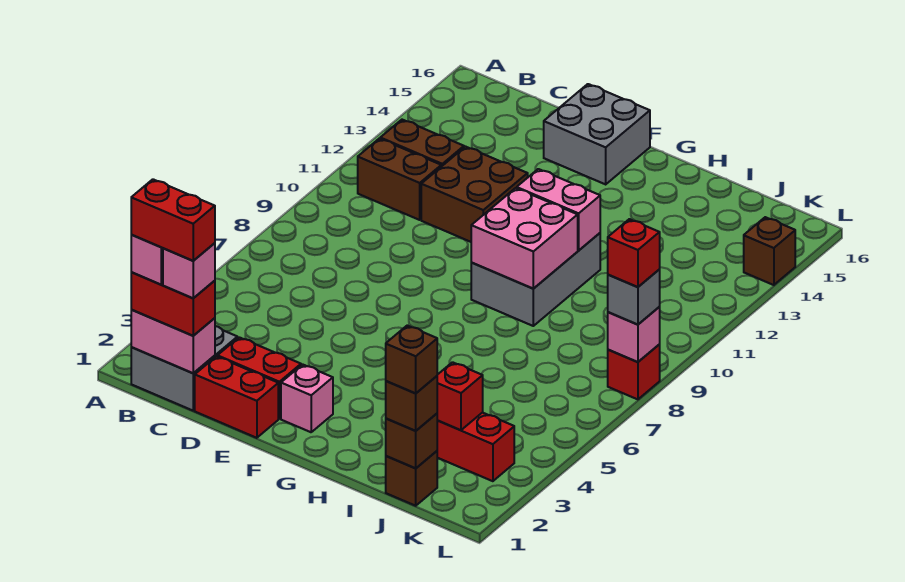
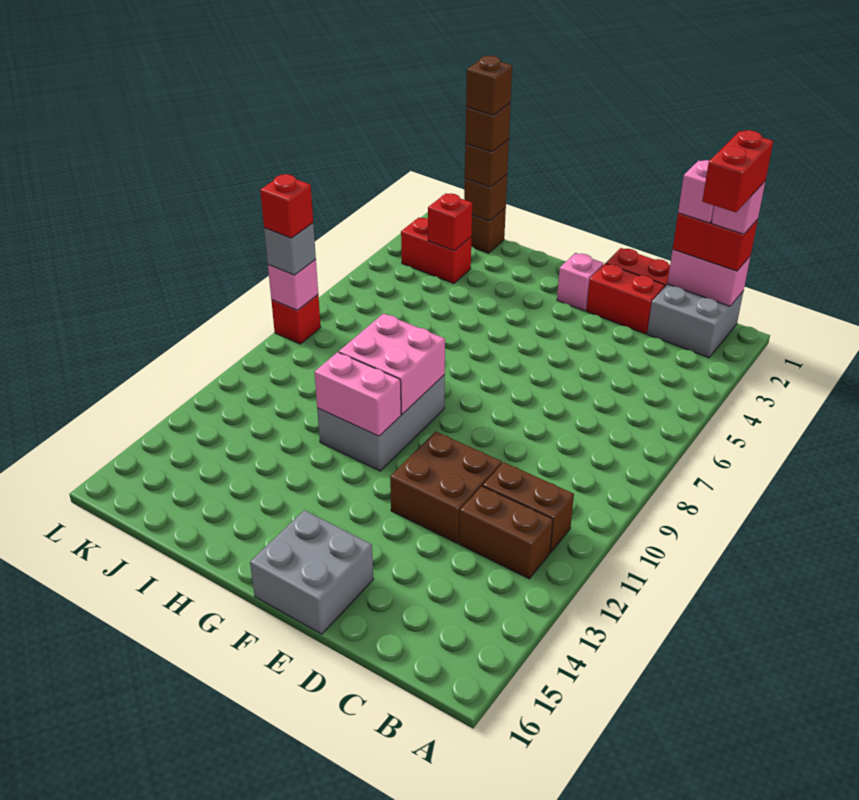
red 1x2 brick [131,179,215,261] -> red 1x2 brick turned to [702,130,773,212]
brown 1x1 brick [744,217,795,285] -> brown 1x1 brick moved to [466,56,512,115]

